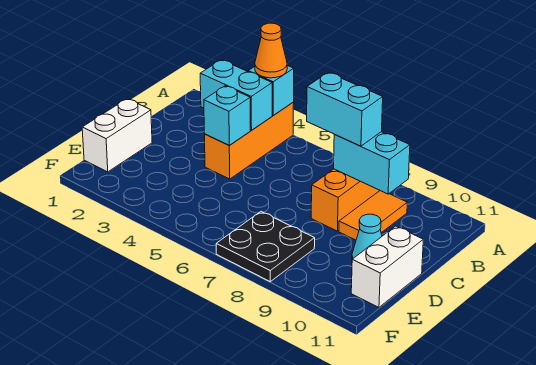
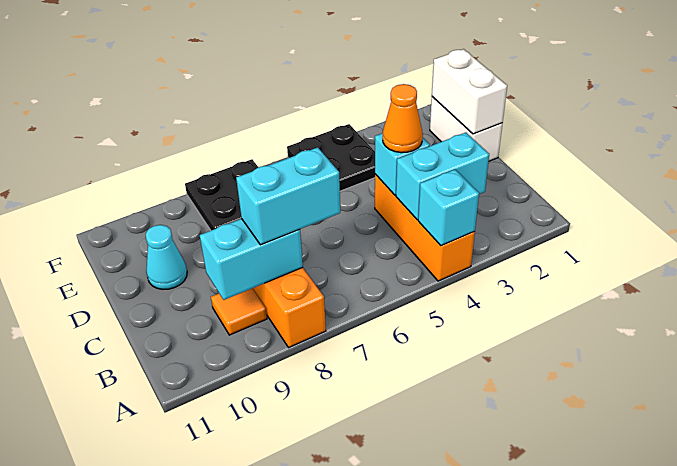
orange 1x1 cone [255,23,287,78] -> orange 1x1 cone moved to [383,84,423,153]
orange 1x2 tile [339,191,407,240] -> orange 1x1 tile [211,288,267,335]
white 1x2 brick [351,226,423,307] -> white 1x2 brick moved to [432,49,507,134]
none -> black 2x2 plate [287,124,375,191]

